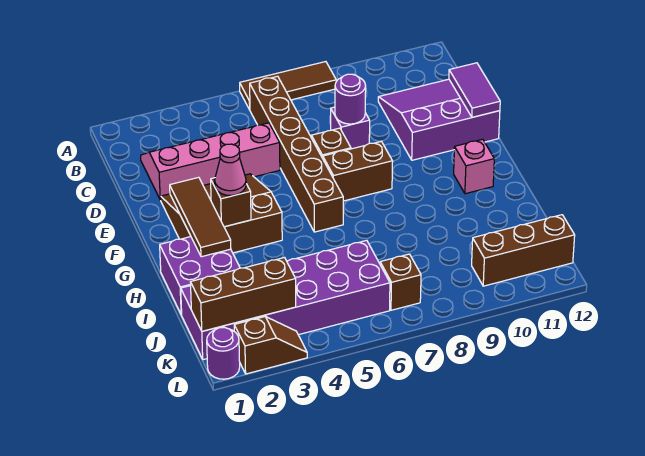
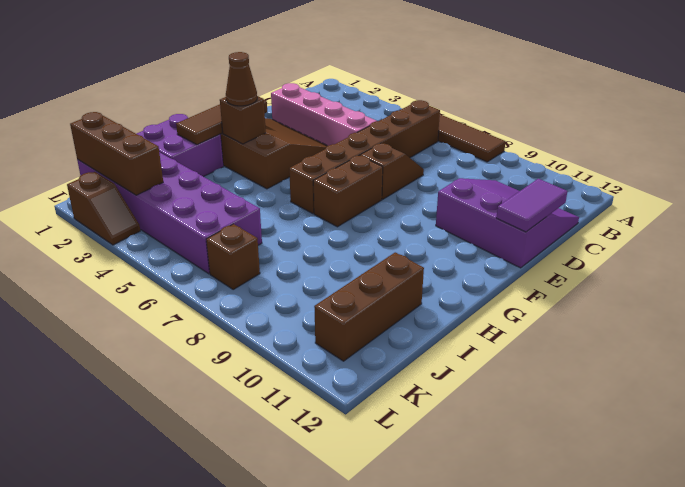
purple 1x1 brick [331,107,370,149] -> none
purple 1x1 round brick [335,74,366,124] -> none
brown 1x2 brick [323,141,393,201] -> brown 1x2 brick turned to [313,156,383,227]
pink 1x1 cone [215,144,246,196] -> brown 1x1 cone [226,52,257,106]
pink 1x1 brick [454,139,494,194] -> none
brown 1x3 brick [472,215,575,286] -> brown 1x3 brick turned to [314,252,424,361]
purple 1x1 round brick [207,327,240,379] -> none

